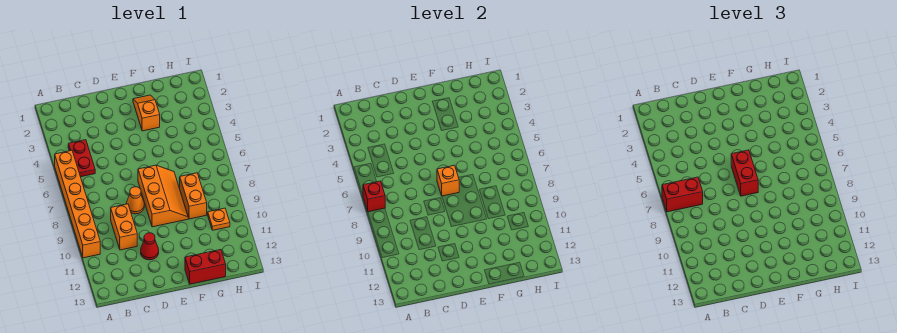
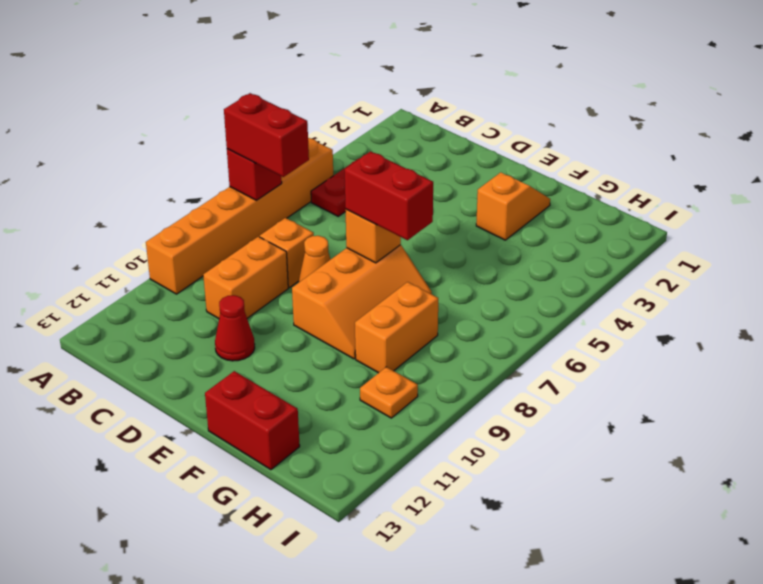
none -> orange 1x1 brick [260,218,314,287]
red 1x2 brick [731,150,758,196] -> red 1x2 brick turned to [345,151,433,240]

